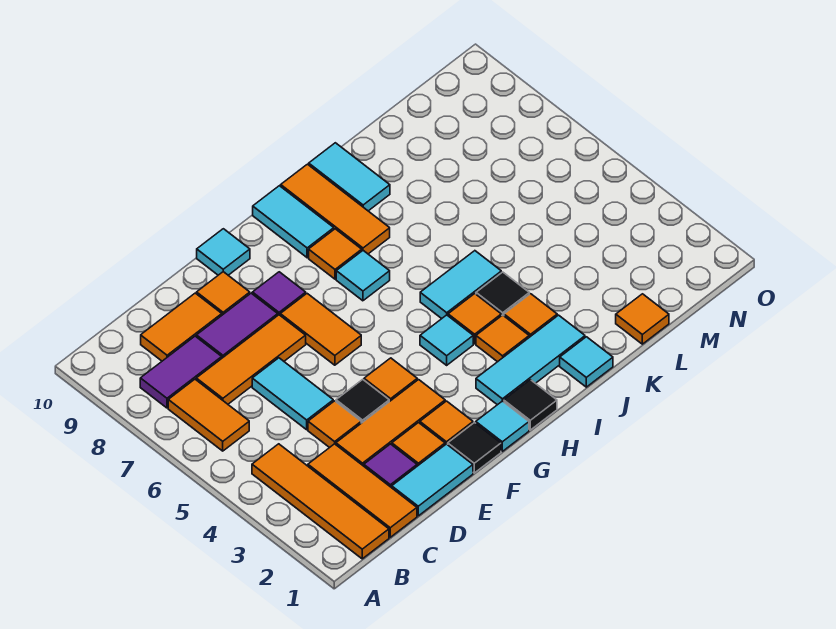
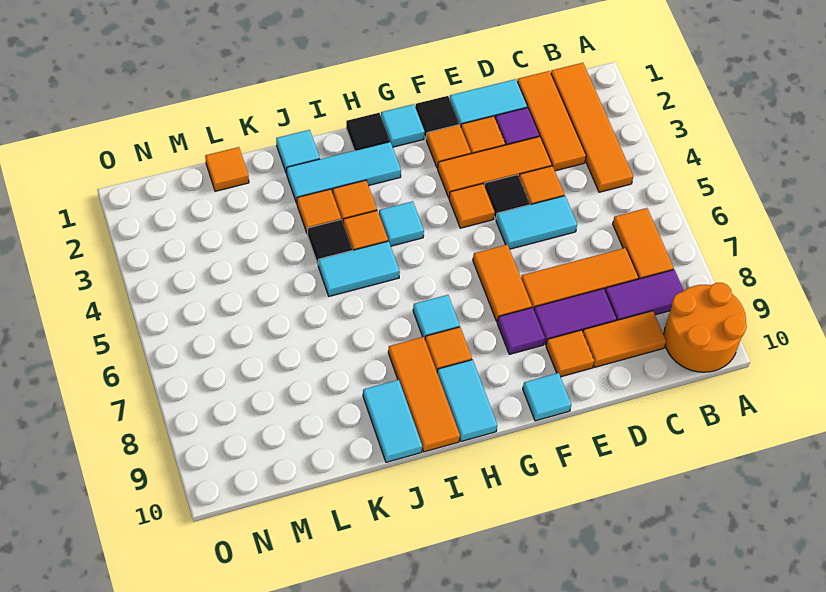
none -> orange 2x2 round brick [664,283,747,372]
cyan 1x2 tile [252,358,333,430] -> cyan 1x2 tile turned to [496,196,577,249]

